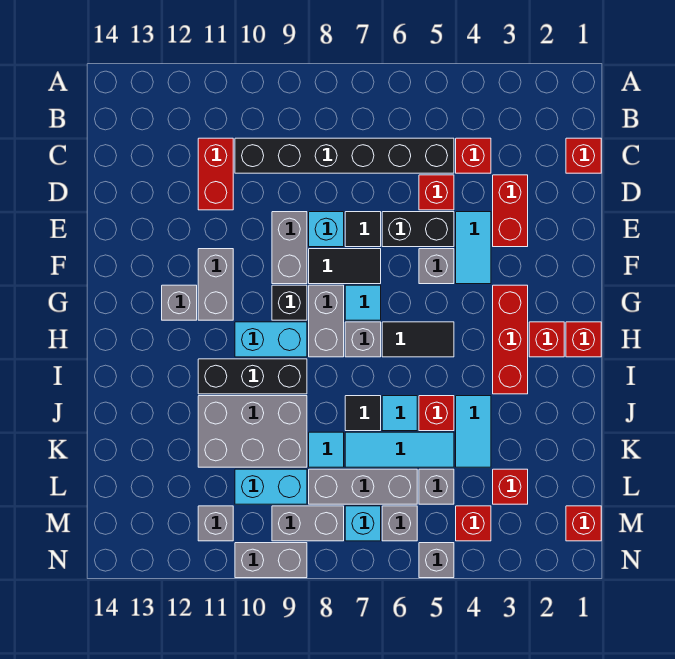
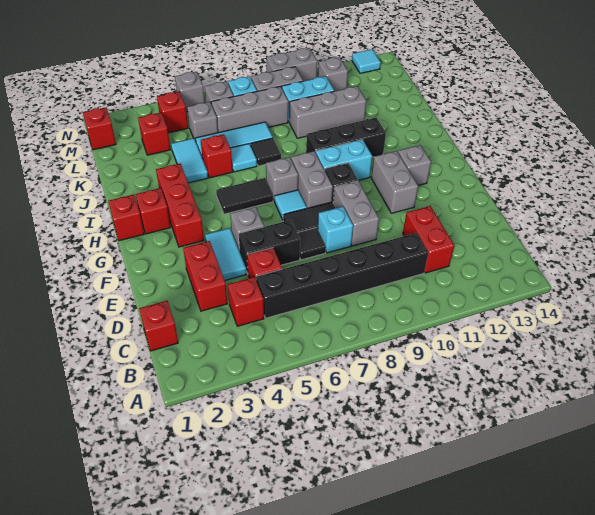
grey 2x3 brick [198,396,307,467] -> grey 1x3 brick [290,86,366,138]
cyan 1x1 tile [309,432,344,467] -> cyan 1x1 tile moved to [352,49,381,73]

